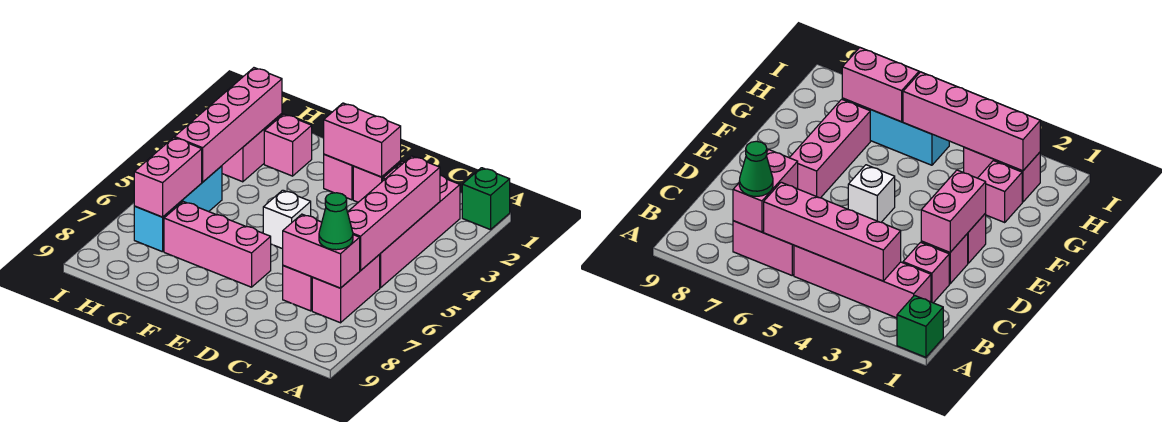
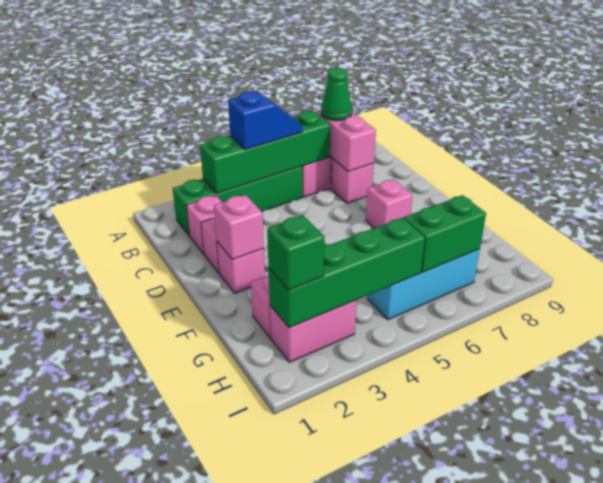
green 1x1 brick [462,168,510,230] -> green 1x1 brick moved to [267,215,324,290]
pink 1x4 brick [379,175,460,288] -> green 1x4 brick [173,166,302,236]
pink 1x4 brick [348,156,440,271] -> green 1x4 brick [200,111,330,193]
none -> blue 1x2 slope [228,91,302,149]
pink 1x2 brick [324,103,401,177] -> pink 1x1 brick [214,195,264,259]
white 1x1 brick [263,190,311,249] -> none
pink 1x3 brick [164,202,271,287] -> pink 1x1 brick [366,180,412,228]
pink 1x4 brick [175,68,282,182] -> green 1x4 brick [269,218,425,328]
pink 1x2 brick [134,137,202,217] -> green 1x2 brick [404,195,486,273]

